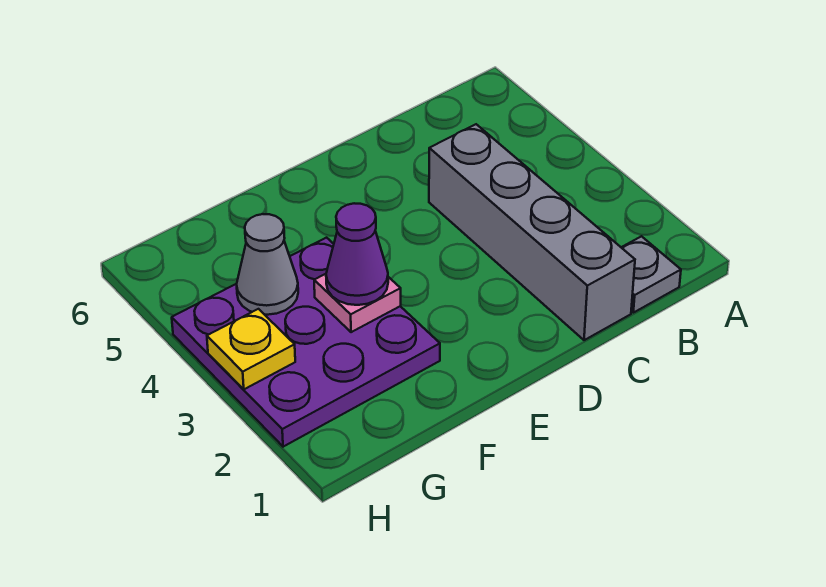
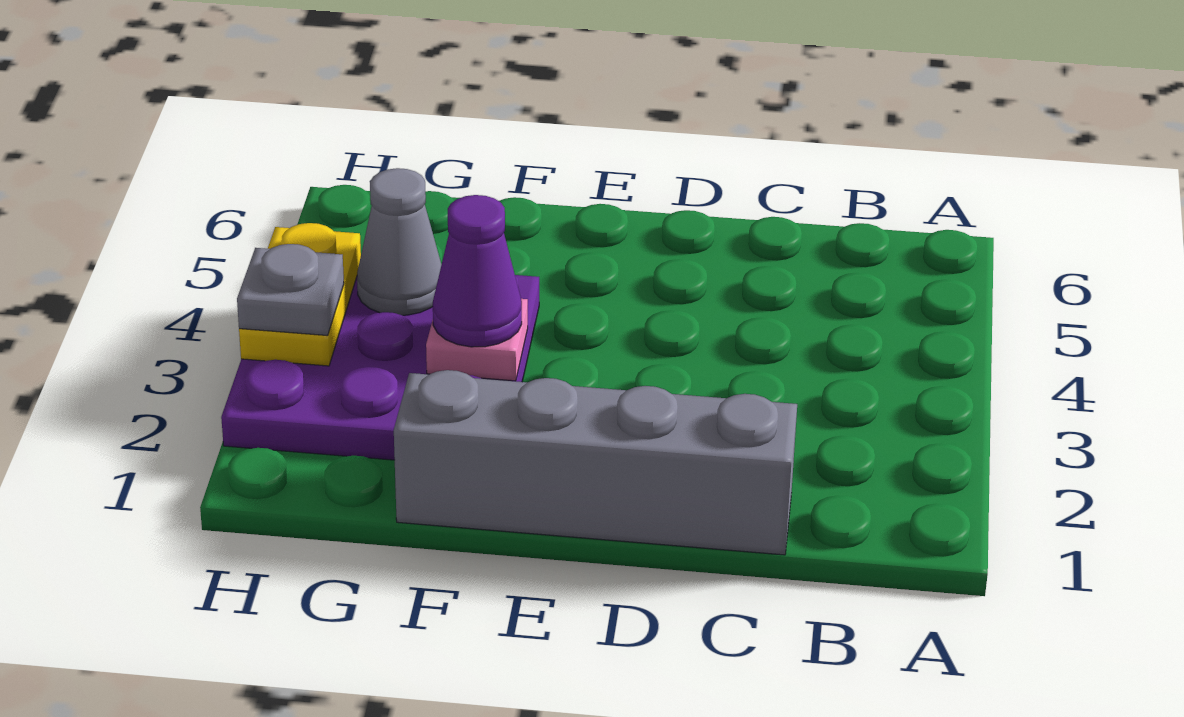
grey 1x1 plate [621,236,681,313] -> grey 1x1 plate moved to [237,244,344,336]
grey 1x4 brick [429,124,635,340] -> grey 1x4 brick turned to [394,370,797,555]
yellow 1x1 plate [207,309,295,389] -> yellow 1x2 plate [239,223,361,366]

